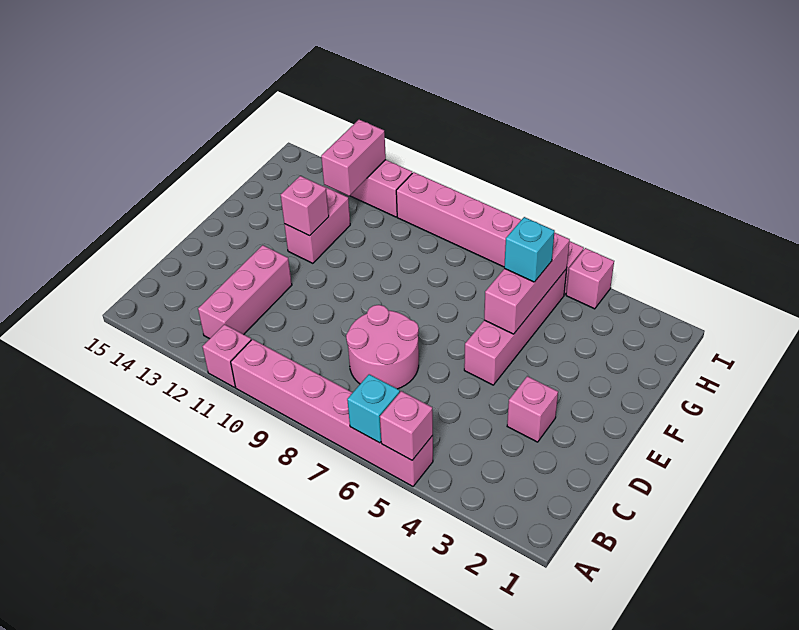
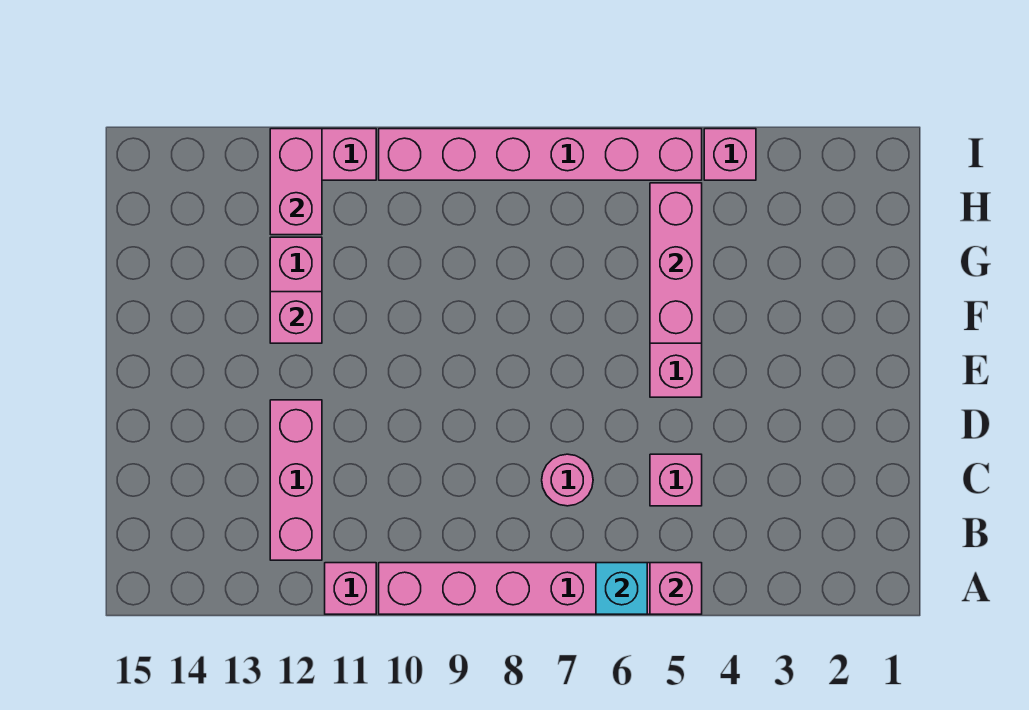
pink 2x2 round brick [346,305,419,389] -> pink 1x1 round brick [542,454,593,506]
pink 1x1 brick [507,376,558,442] -> pink 1x1 brick moved to [650,454,702,506]
cyan 1x1 brick [504,217,555,282] -> none

